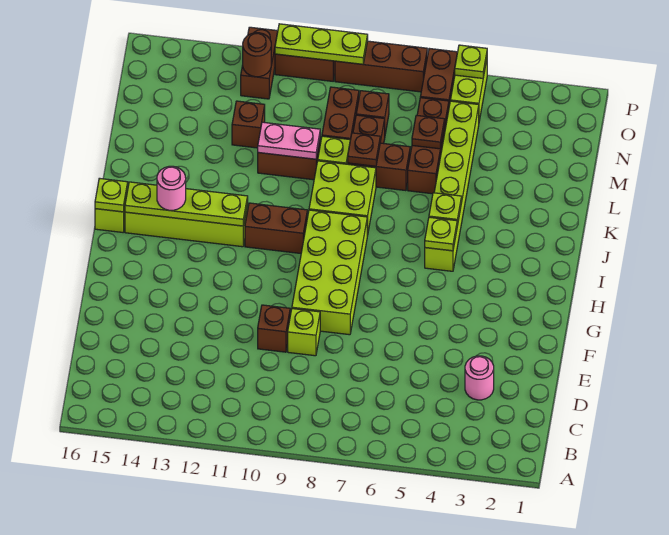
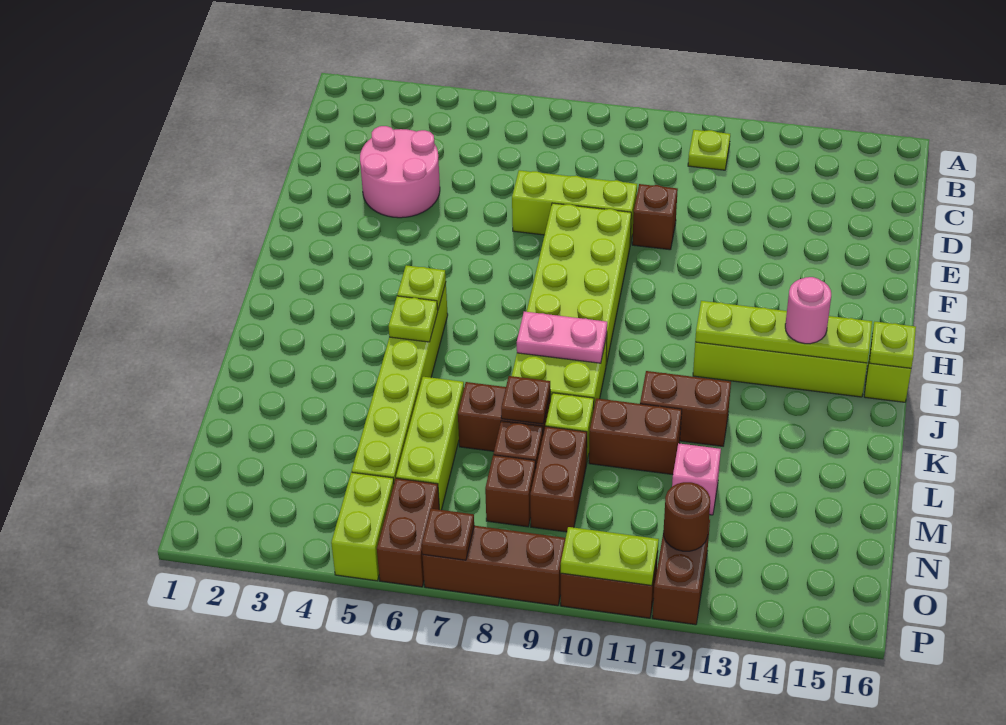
pink 1x1 round brick [465,356,494,400] -> pink 2x2 round brick [360,126,440,218]
lime 1x1 brick [288,309,320,356] -> lime 1x3 brick [512,170,637,245]
brown 1x2 brick [245,203,307,253] -> brown 1x2 brick moved to [640,371,731,446]
brown 1x3 brick [408,98,449,194] -> lime 1x3 brick [396,377,464,510]
pink 1x2 plate [258,122,320,159] -> pink 1x2 plate moved to [517,311,607,363]
brown 1x1 plate [412,115,445,149] -> brown 1x1 plate moved to [422,509,474,560]
brown 1x1 brick [232,101,265,148] -> pink 1x1 brick [672,443,721,515]
lime 1x1 plate [455,45,487,78] -> lime 1x1 plate moved to [688,130,730,170]
lime 1x3 plate [275,24,368,64] -> lime 1x2 plate [561,527,659,586]

